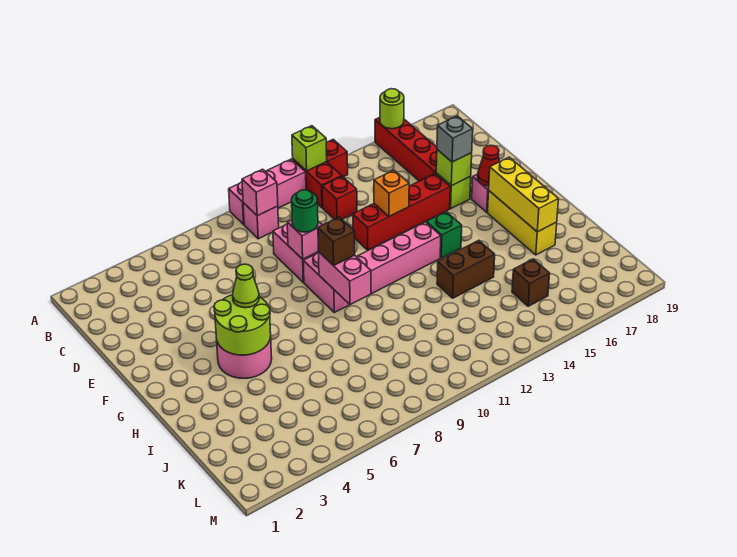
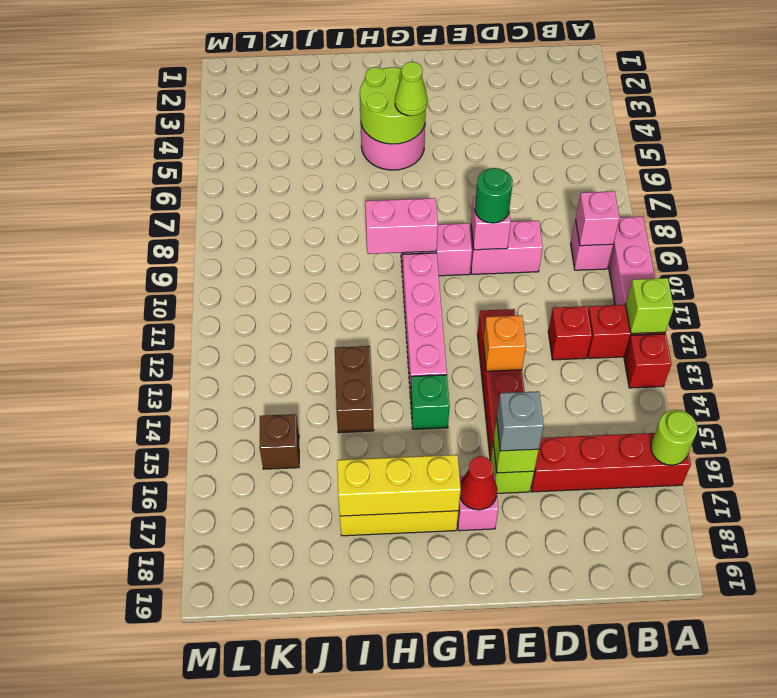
brown 1x1 brick [318,217,355,266] -> none

